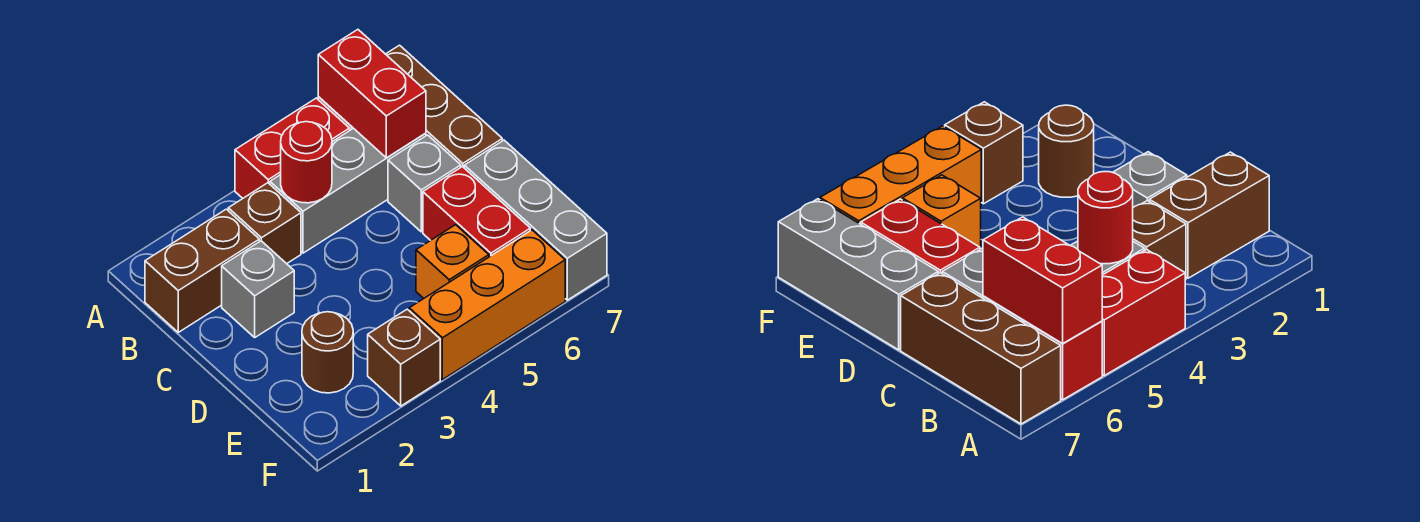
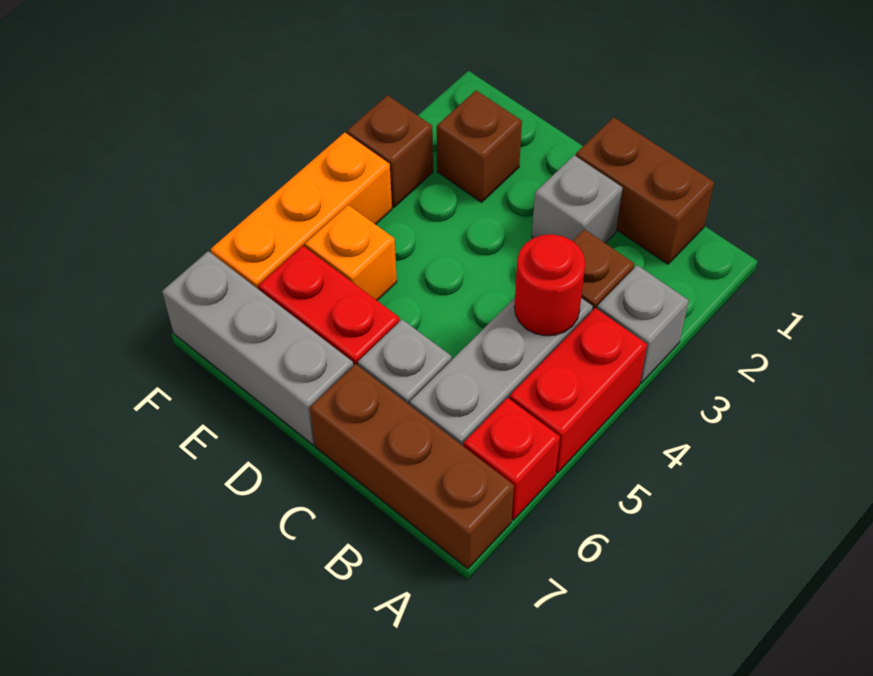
none -> grey 1x1 brick [597,265,689,383]
red 1x2 brick [318,30,426,158] -> none
brown 1x2 brick [145,209,259,332] -> brown 1x2 brick turned to [576,117,714,264]
brown 1x1 round brick [302,312,353,393] -> brown 1x1 brick [437,91,522,202]

